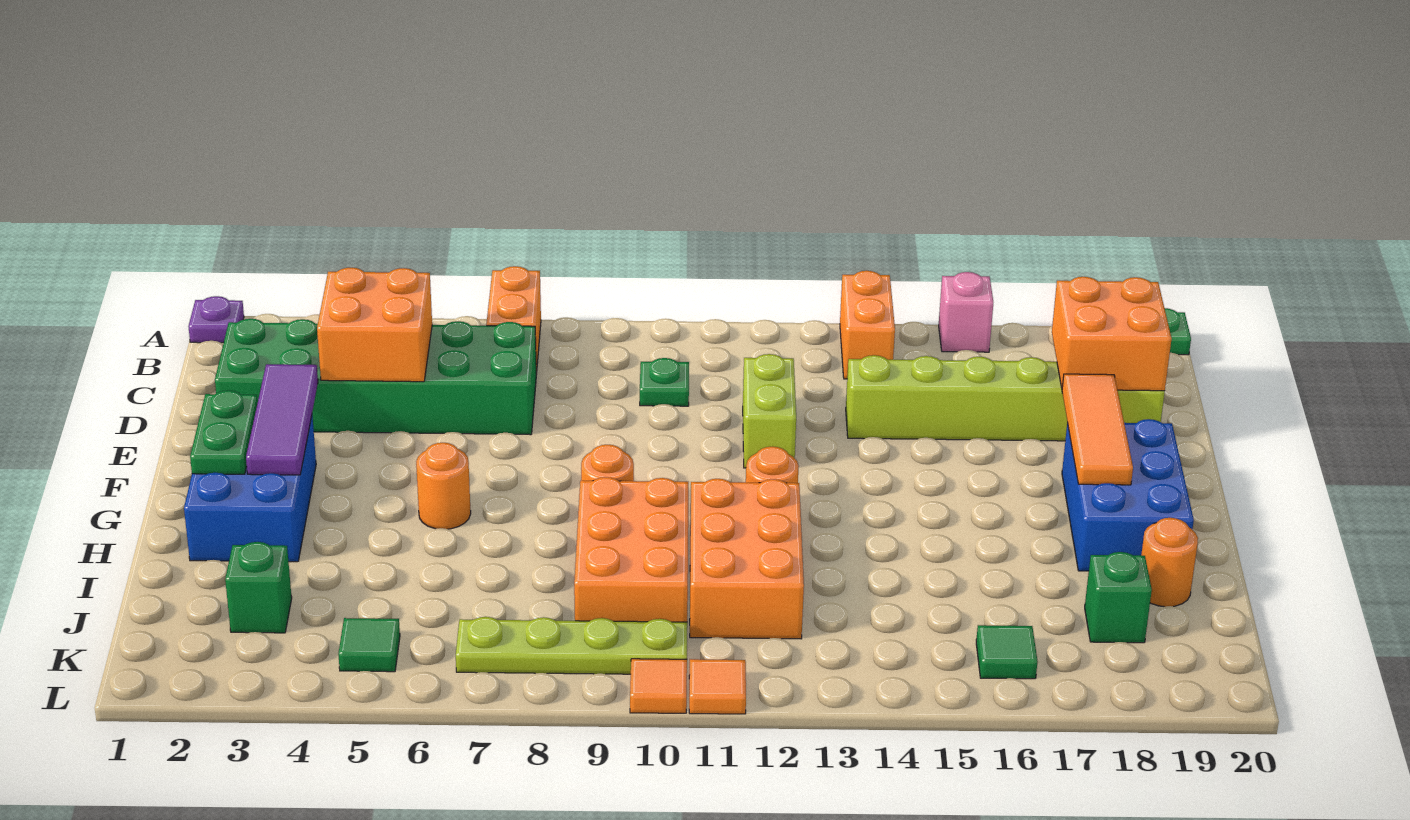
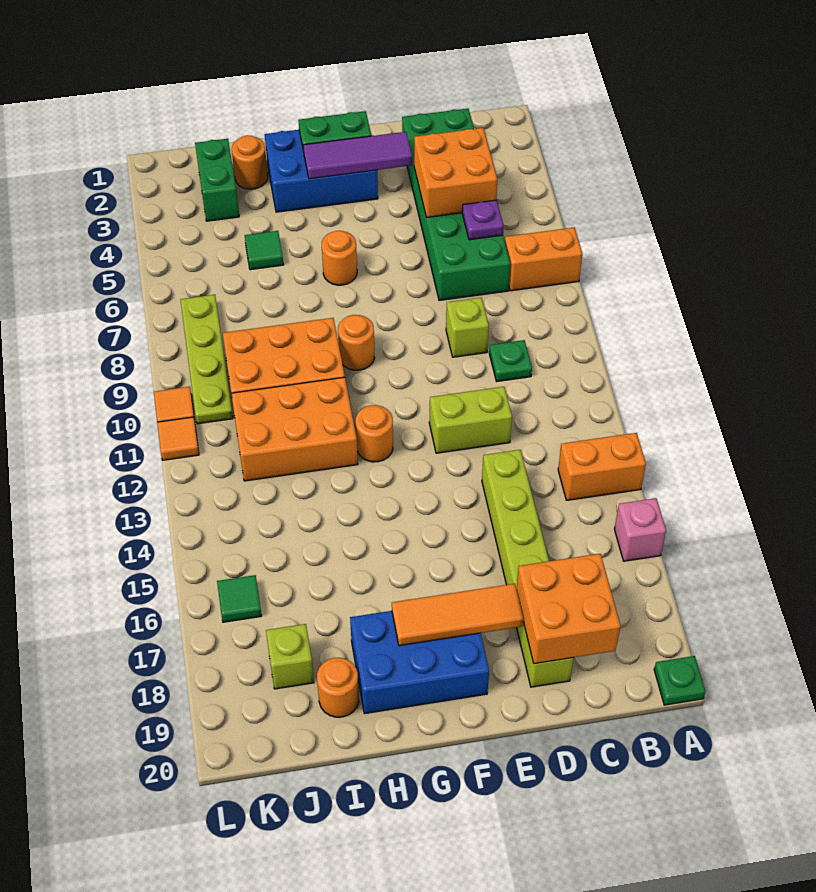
purple 1x1 plate [188,296,244,343] -> purple 1x1 plate moved to [462,200,504,240]
none -> lime 1x1 brick [446,298,489,357]
none -> orange 1x1 round brick [232,135,268,189]
green 1x1 brick [225,542,292,633] -> green 1x2 brick [195,139,239,221]
green 1x1 brick [1085,552,1152,643] -> lime 1x1 brick [266,624,314,689]
green 1x1 tile [338,618,400,672] -> green 1x1 tile moved to [245,231,283,270]

